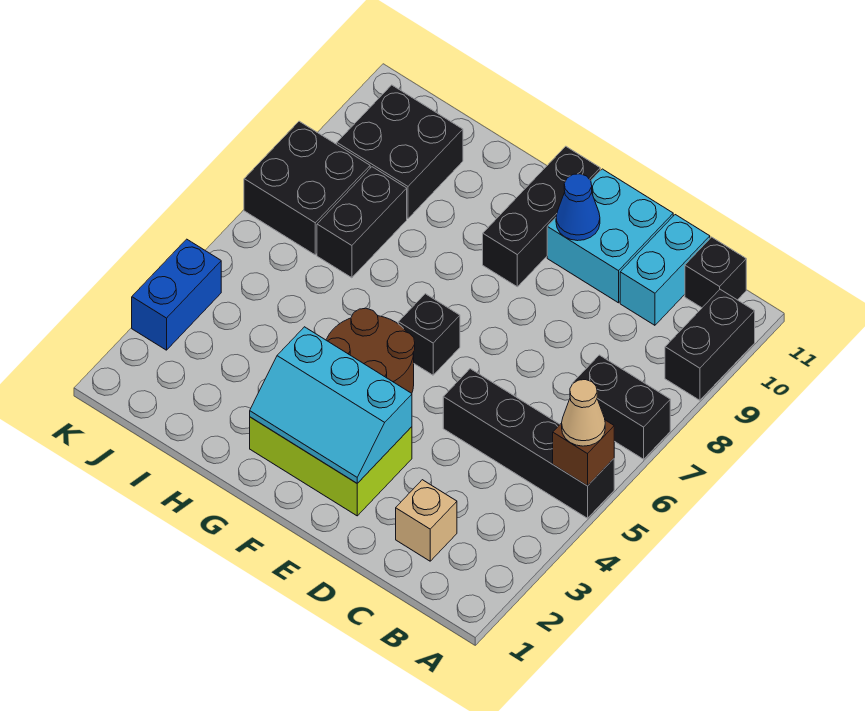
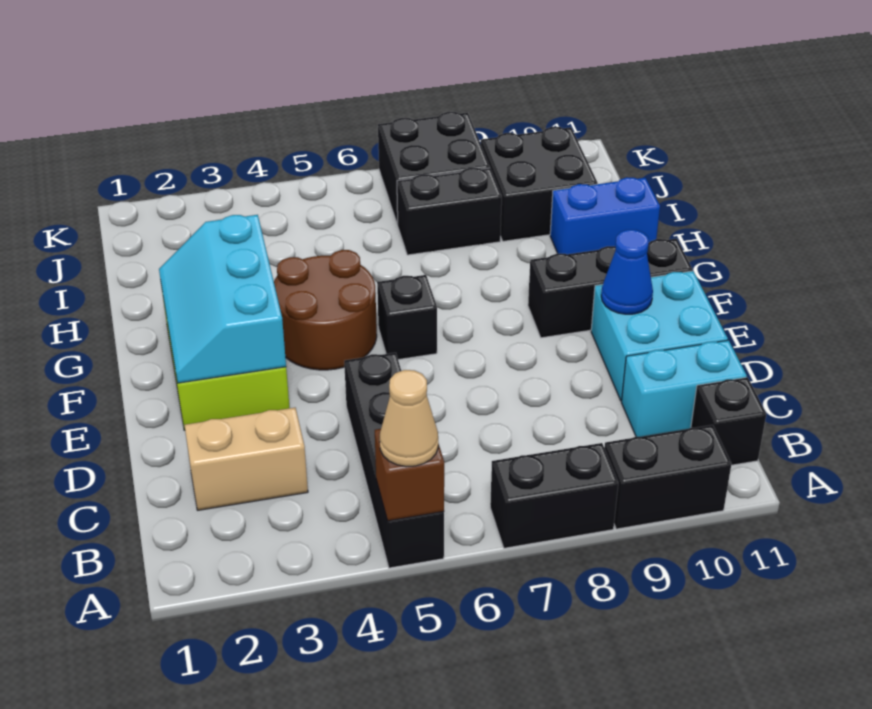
black 1x2 brick [572,355,670,459] -> black 1x2 brick turned to [490,443,618,548]
tan 1x1 brick [396,480,457,561] -> tan 1x2 brick [184,408,308,510]
blue 1x2 brick [132,239,221,350] -> blue 1x2 brick moved to [550,177,660,254]

